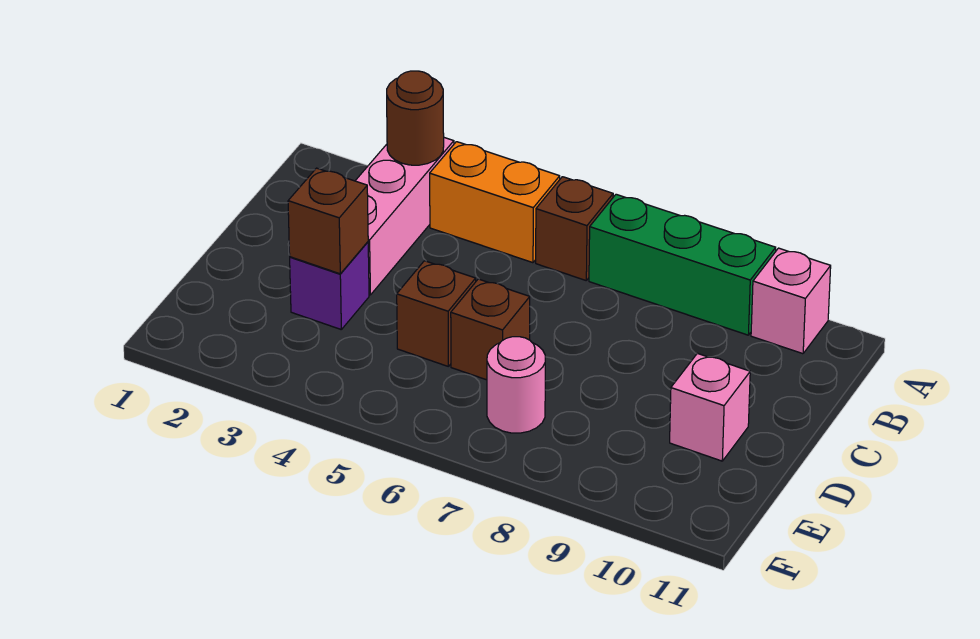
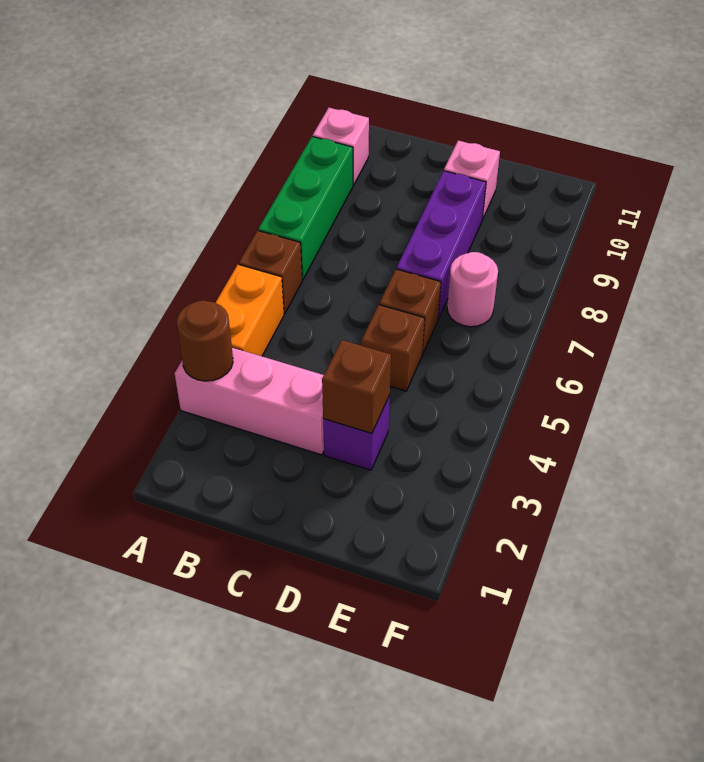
none -> purple 1x3 brick [396,171,486,318]

